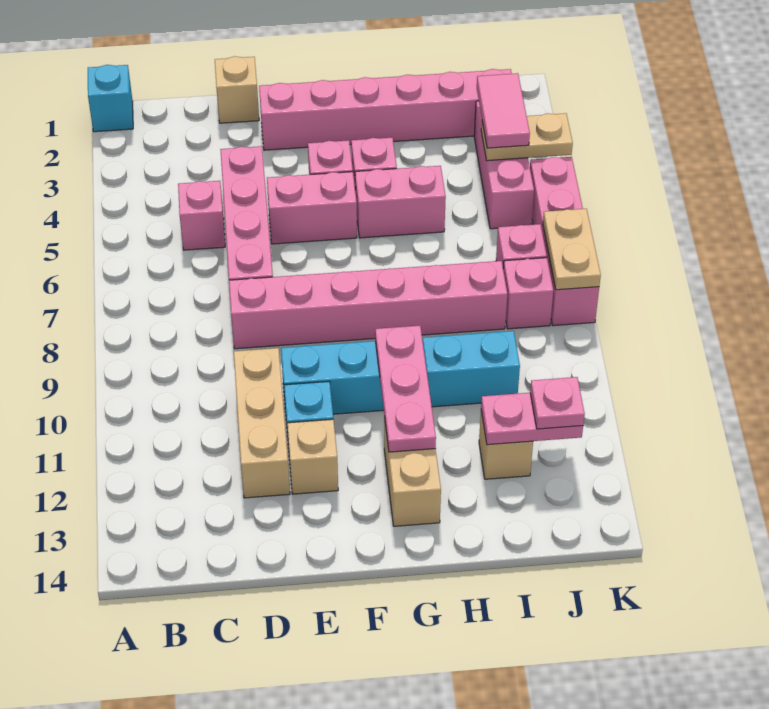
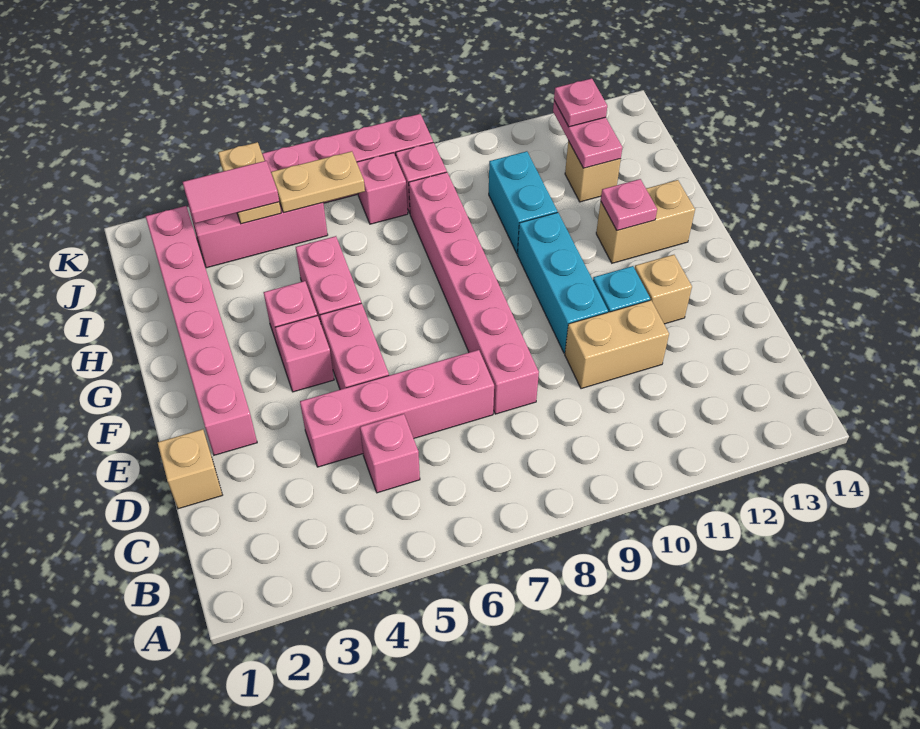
cyan 1x1 brick [88,65,133,132] -> none
tan 1x3 brick [234,348,290,498] -> tan 1x2 brick [565,300,669,389]
pink 1x3 plate [375,326,436,452] -> pink 1x1 plate [601,179,657,231]
tan 1x2 plate [543,209,601,290] -> tan 1x2 plate moved to [271,151,365,213]

